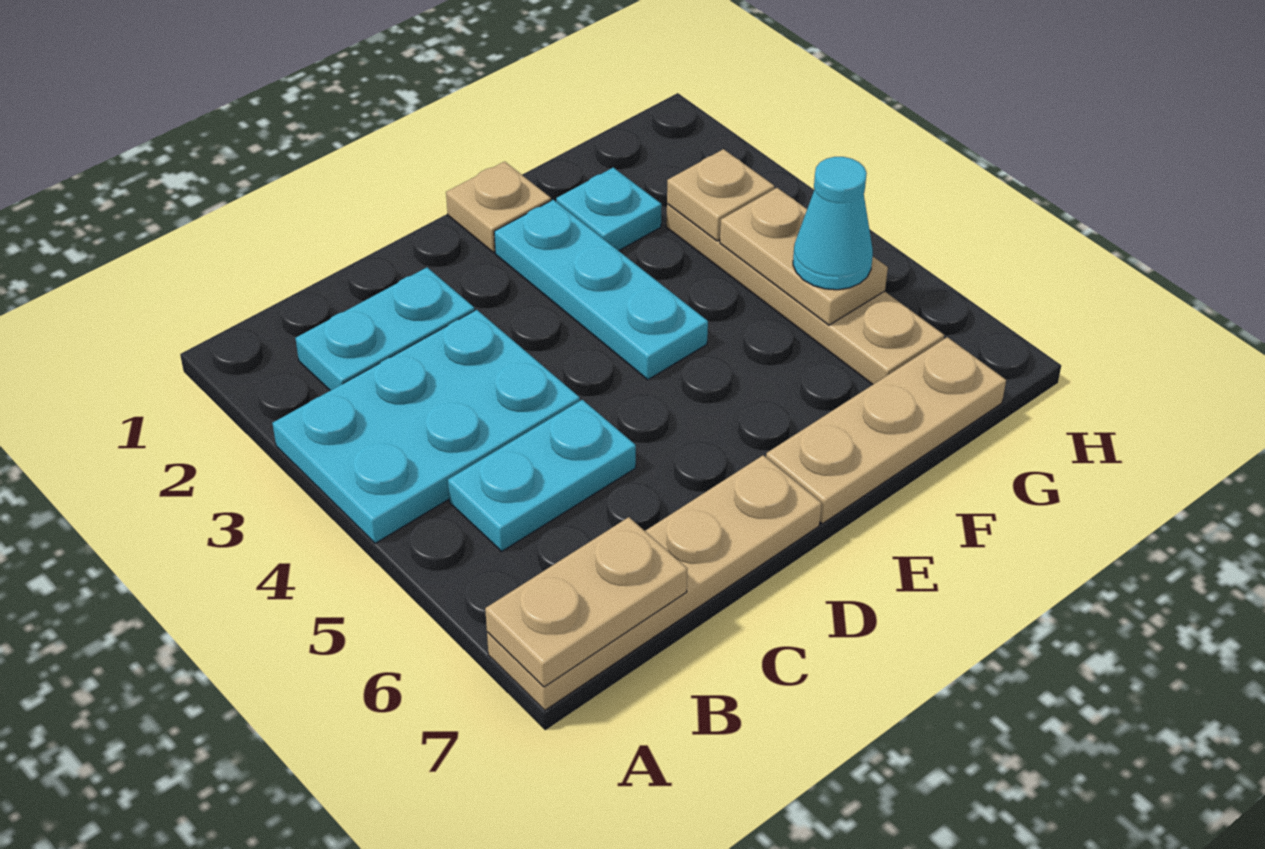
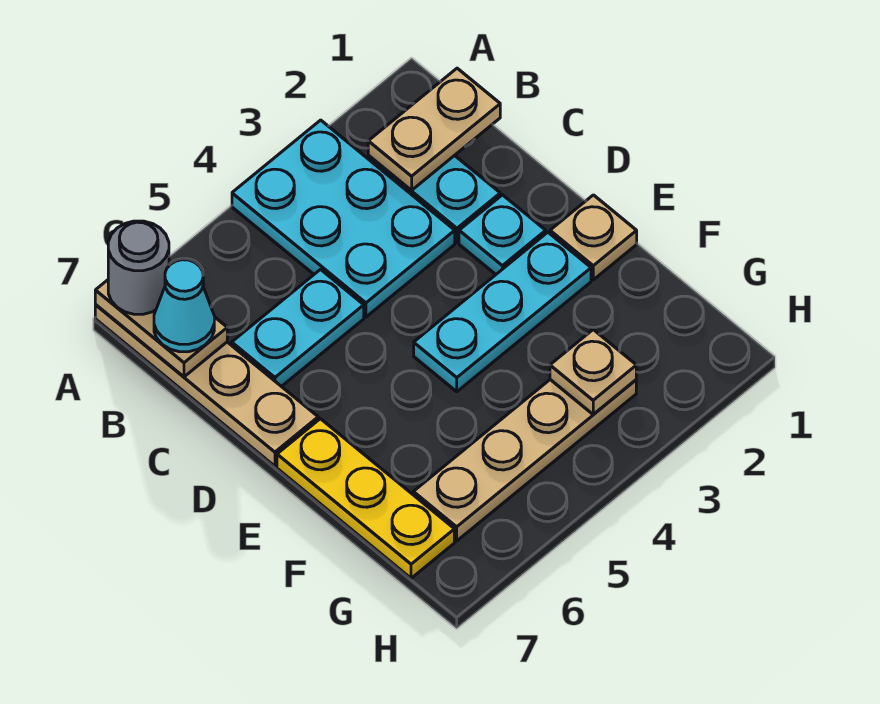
none -> grey 1x1 round brick [108,221,169,314]
cyan 1x2 plate [448,400,636,551] -> cyan 1x2 plate turned to [232,270,364,387]
tan 1x3 plate [766,337,1006,524] -> yellow 1x3 plate [277,419,454,578]
cyan 1x1 plate [556,168,662,251] -> cyan 1x1 plate moved to [459,195,546,274]
tan 1x2 plate [720,188,888,325] -> tan 1x2 plate moved to [368,68,500,190]
cyan 1x1 cone [793,157,873,290] -> cyan 1x1 cone moved to [154,260,214,352]

